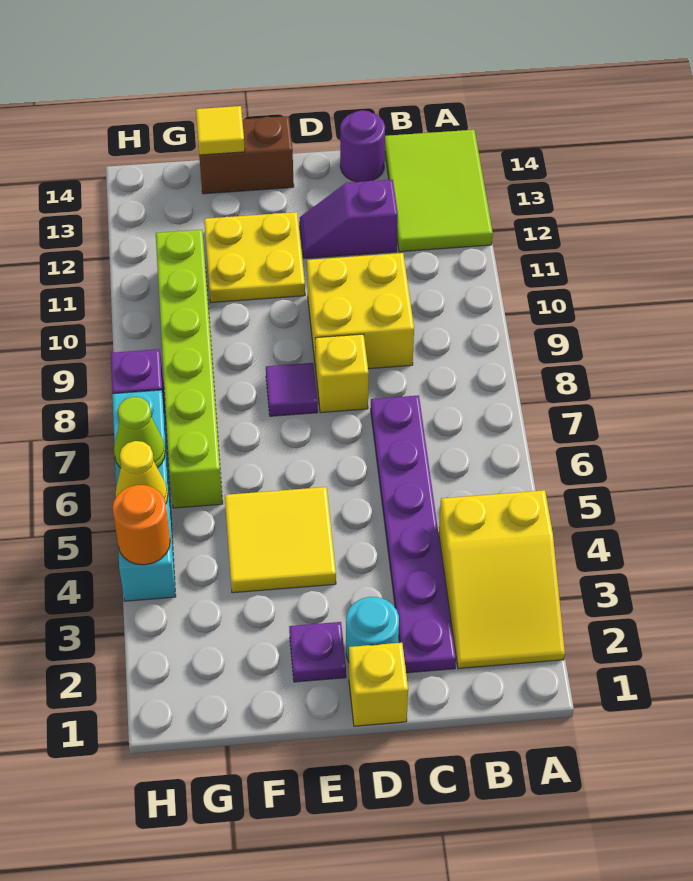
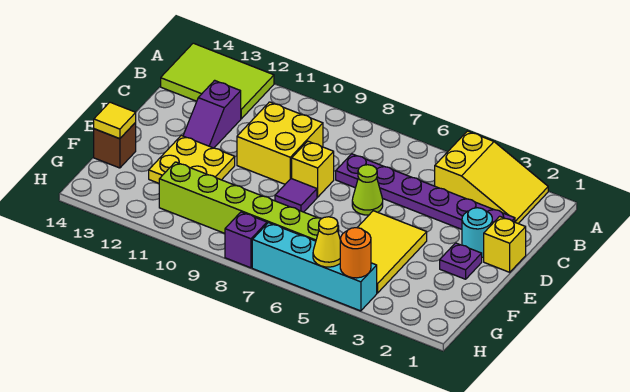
purple 1x1 round brick [340,110,385,182] -> none
yellow 2x2 tile [225,487,336,593] -> yellow 2x3 tile [357,211,427,293]
brown 1x2 brick [199,116,294,194] -> brown 1x1 brick [94,123,136,168]
lime 1x1 cone [114,397,165,468] -> lime 1x1 cone moved to [352,165,383,215]

